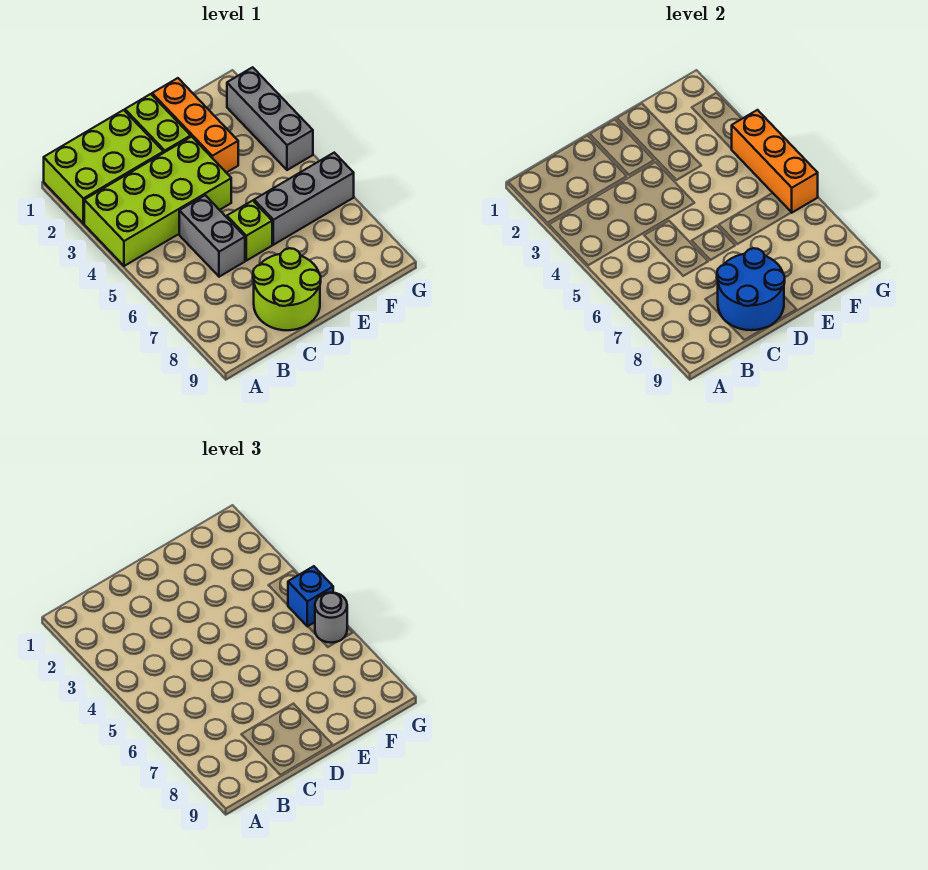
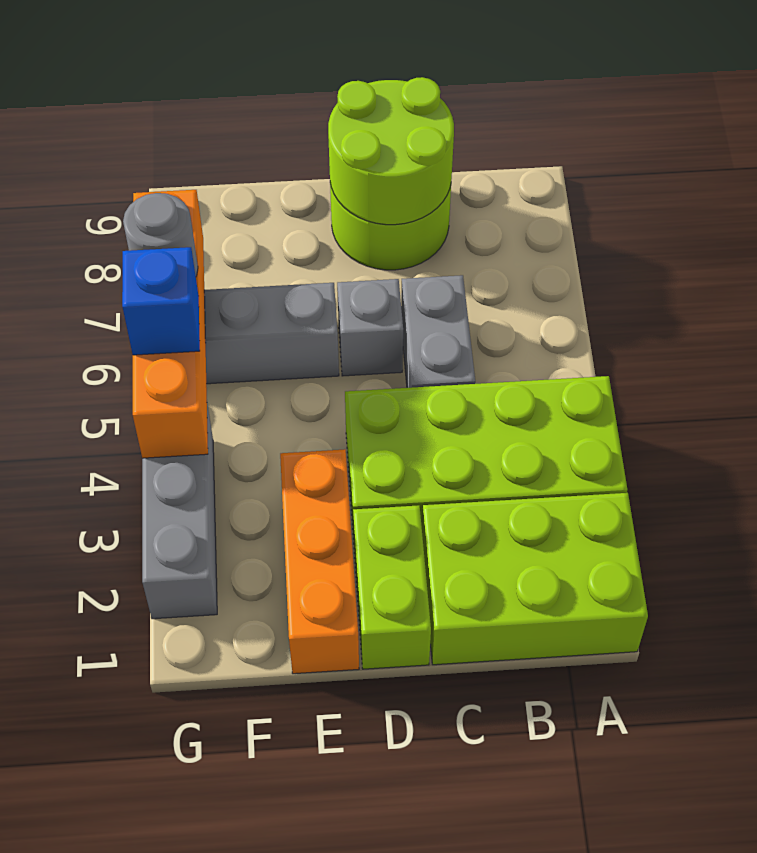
blue 2x2 round brick [717,248,785,330] -> lime 2x2 round brick [328,77,454,225]
lime 1x1 brick [227,201,272,261] -> grey 1x1 brick [337,279,403,376]
orange 1x3 brick [732,110,818,213] -> orange 1x4 brick [133,190,208,458]

